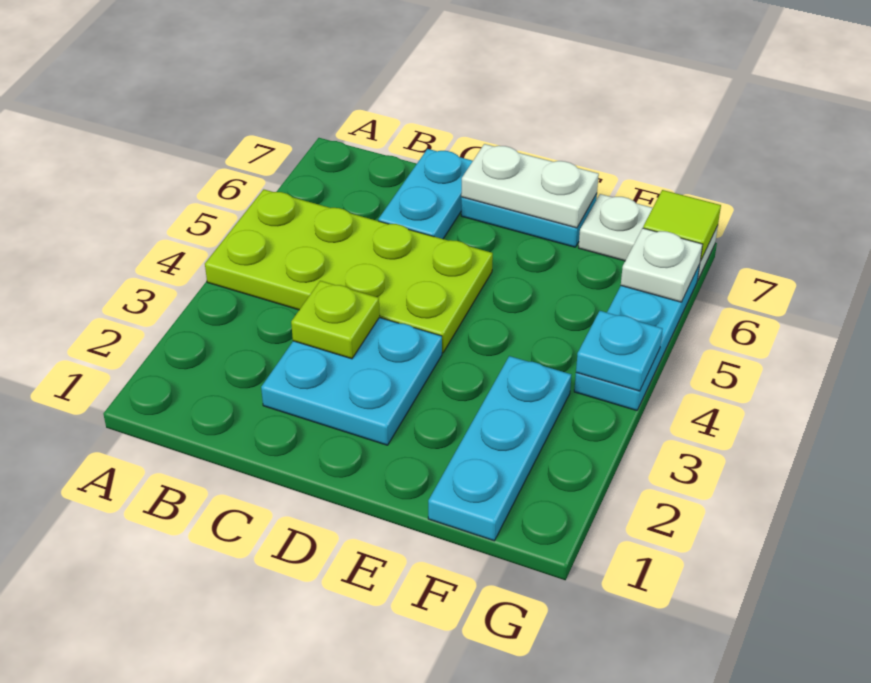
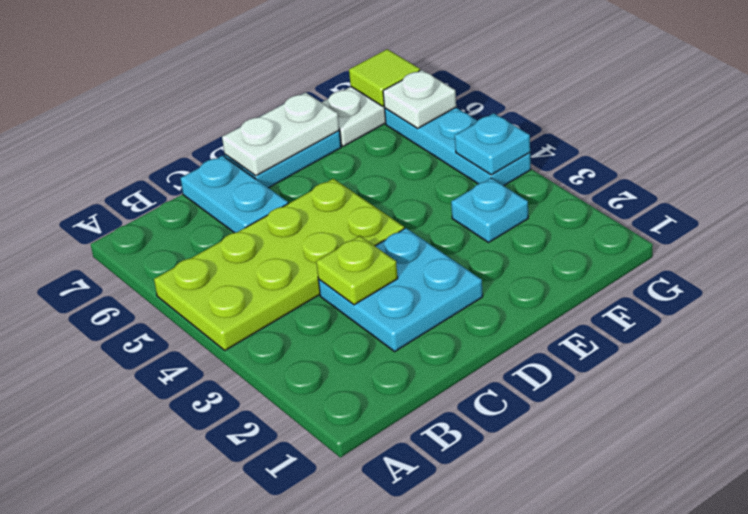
cyan 1x3 plate [428,356,571,541] -> cyan 1x1 plate [451,178,528,242]

